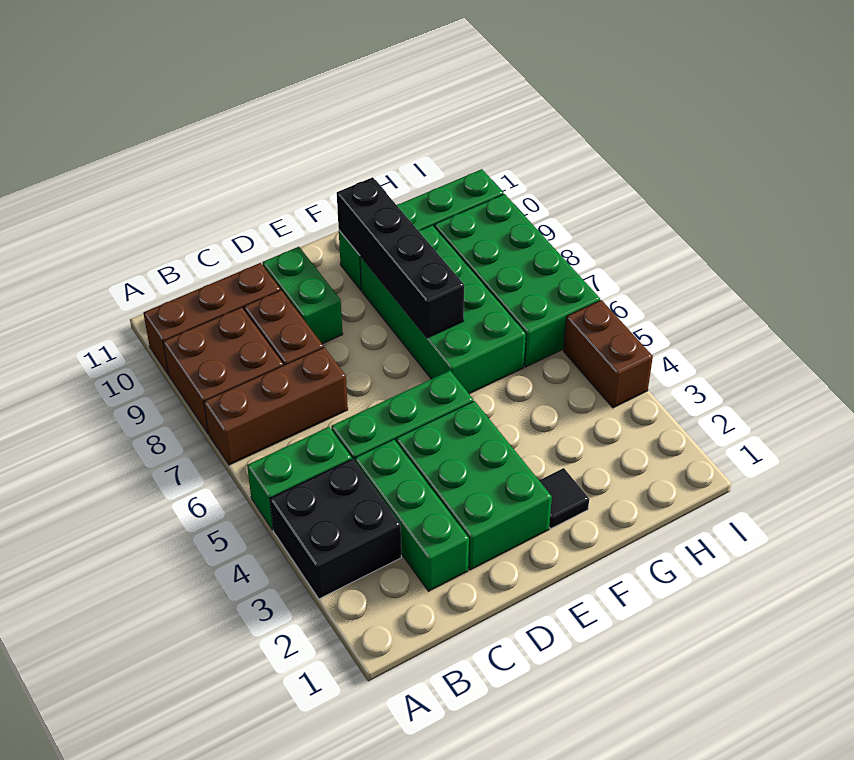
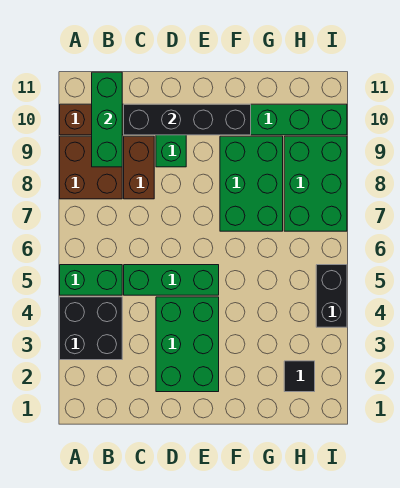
brown 1x3 brick [204,347,348,465] -> none
green 1x3 brick [355,439,469,591] -> green 1x3 brick moved to [92,72,122,167]
black 1x1 tile [539,468,589,529] -> black 1x1 tile moved to [284,361,315,392]
green 2x4 brick [360,225,526,394] -> green 2x3 brick [220,136,283,231]
black 1x4 brick [337,177,464,338] -> black 1x4 brick turned to [124,104,251,135]
green 2x4 brick [434,194,600,367] -> green 2x3 brick [284,136,347,231]
brown 1x2 brick [563,300,653,408] -> black 1x2 brick [316,265,347,327]

